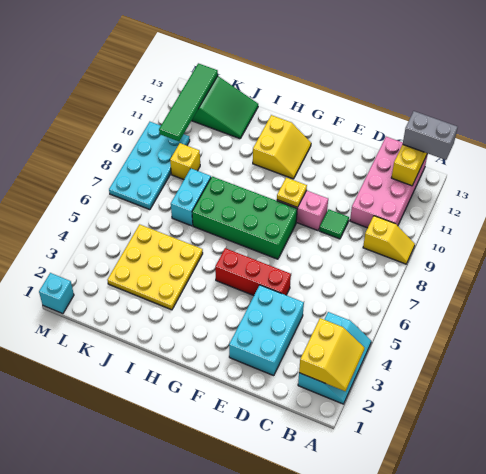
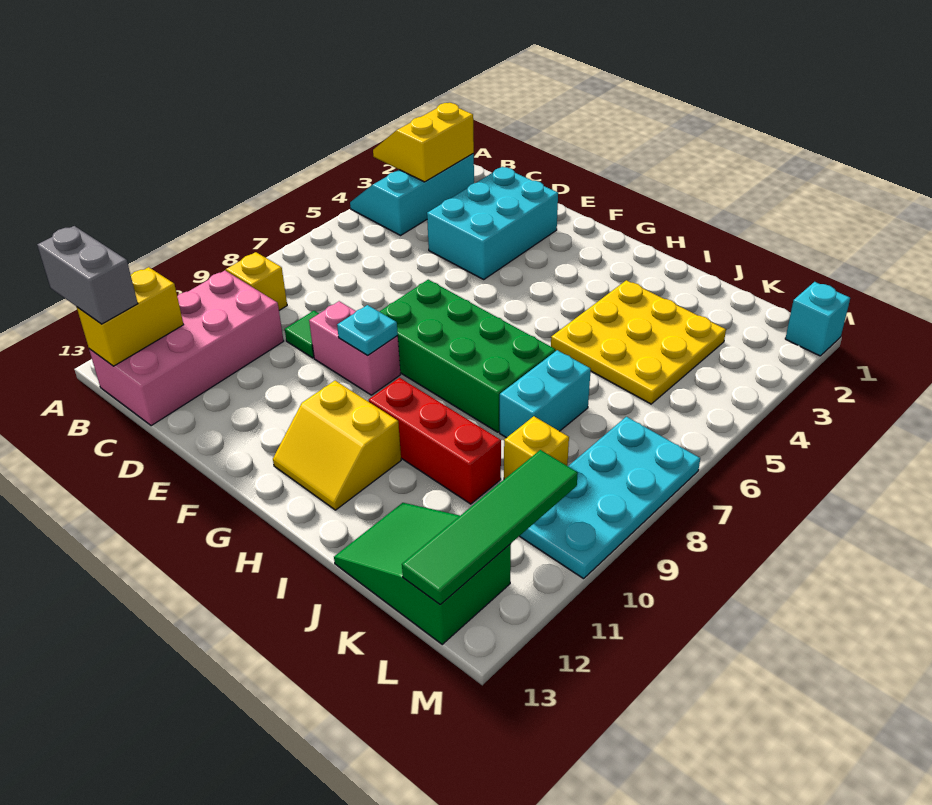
red 1x3 brick [215,248,291,296] -> red 1x3 brick moved to [369,378,501,504]
yellow 1x1 plate [277,178,307,207] -> cyan 1x1 plate [337,305,398,355]
yellow 2x2 slope [253,115,311,179] -> yellow 2x2 slope turned to [273,381,401,510]

